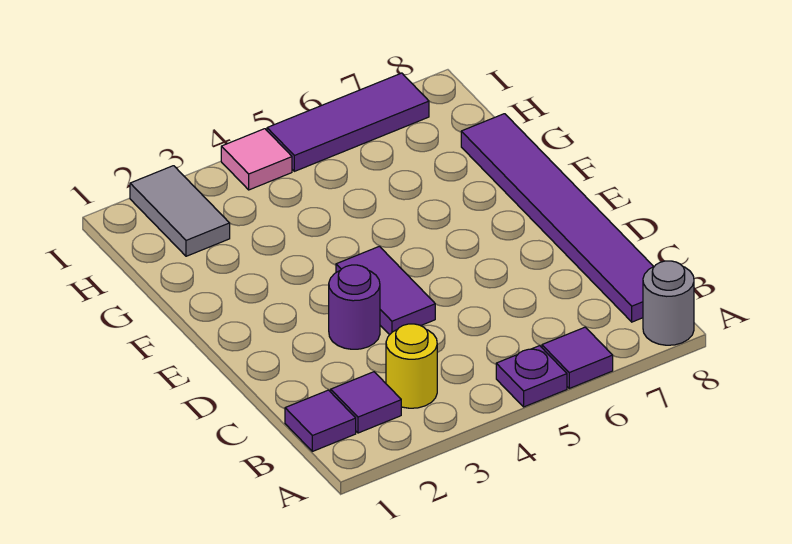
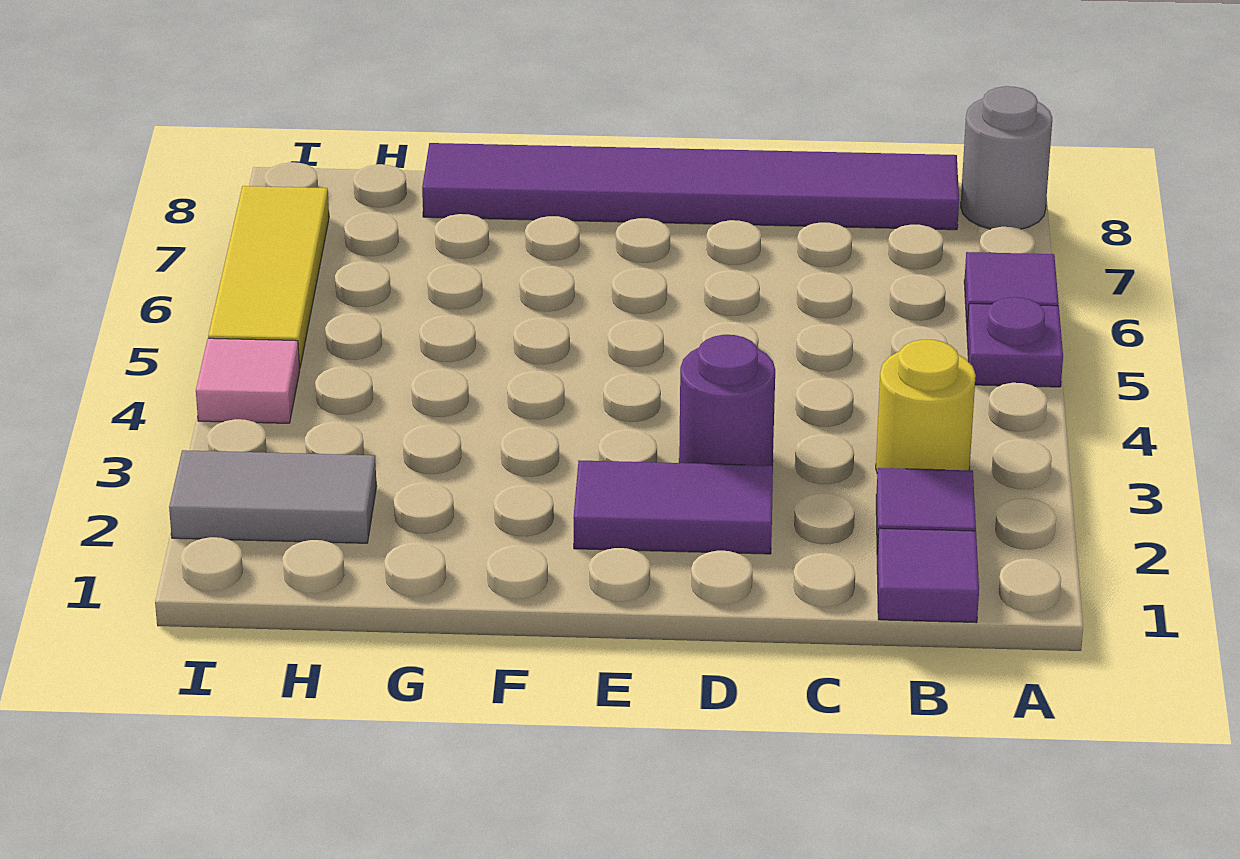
purple 1x2 tile [336,246,435,335] -> purple 1x2 tile moved to [574,461,773,554]
purple 1x3 tile [267,73,429,171] -> yellow 1x3 tile [208,186,329,367]

